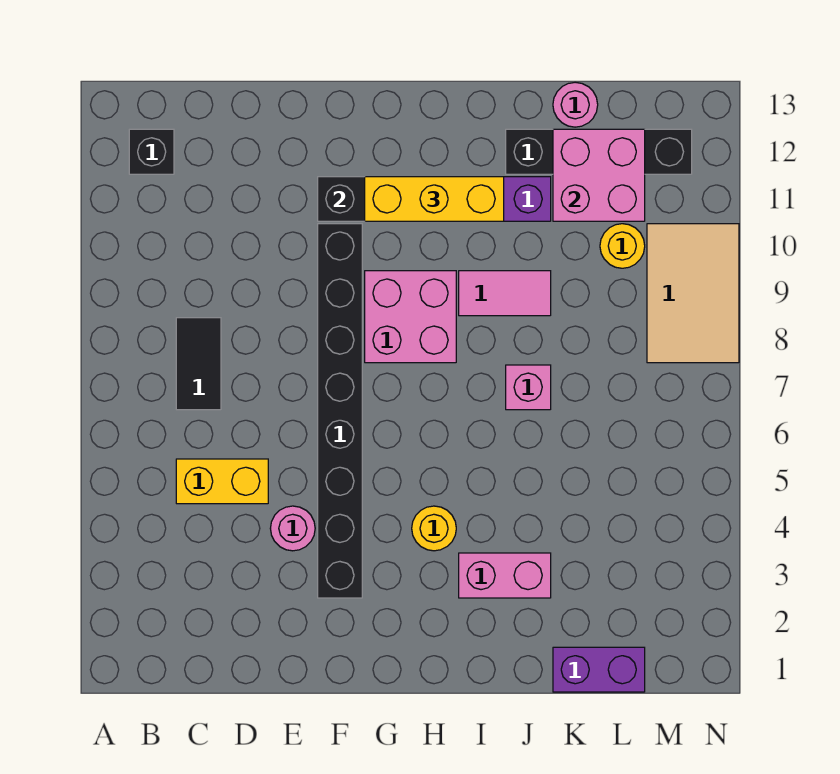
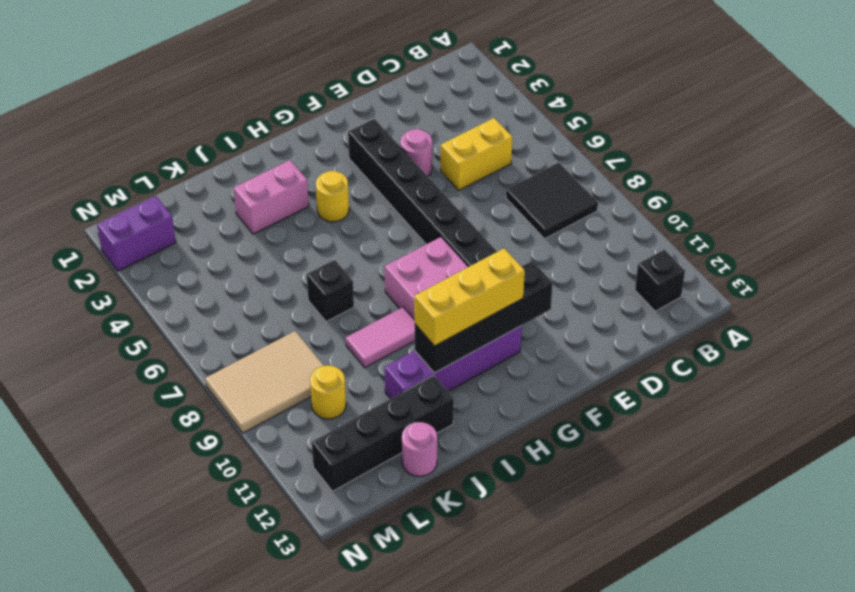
black 1x2 tile [176,318,221,410] -> black 2x2 tile [506,163,598,239]
pink 1x1 brick [506,365,551,410] -> black 1x1 brick [307,260,354,322]
purple 1x2 brick [553,647,645,692] -> purple 1x2 brick moved to [97,196,176,271]
pink 2x2 brick [553,129,645,221] -> none
tan 2x3 tile [647,224,739,363] -> tan 2x3 tile turned to [205,331,324,433]

